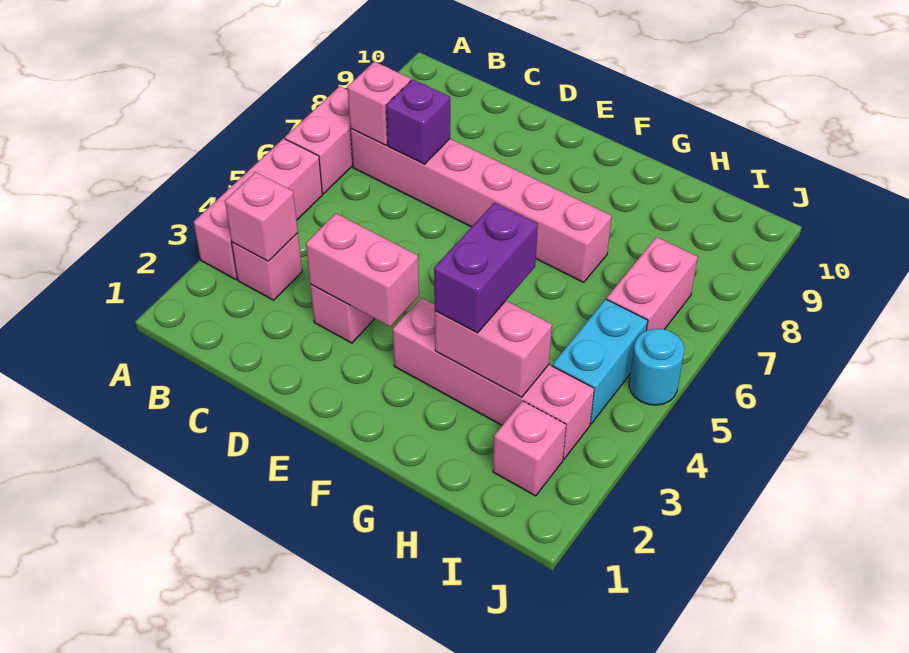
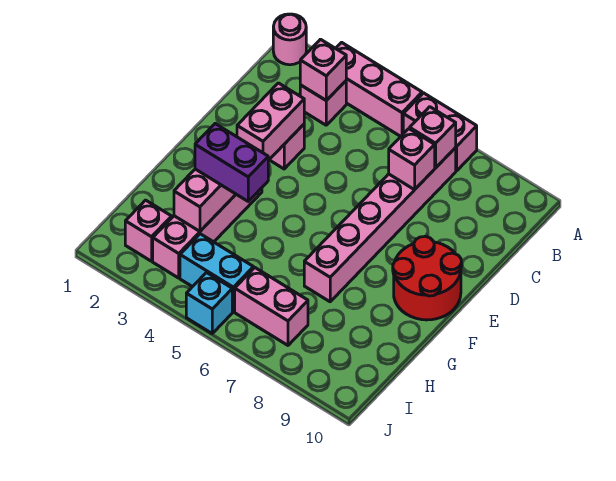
none -> pink 1x1 round brick [273,14,306,65]
purple 1x1 brick [386,80,450,164] -> pink 1x1 brick [389,129,435,190]
none -> red 2x2 round brick [393,236,462,320]
cyan 1x1 round brick [629,329,684,405] -> cyan 1x1 brick [186,273,232,333]

